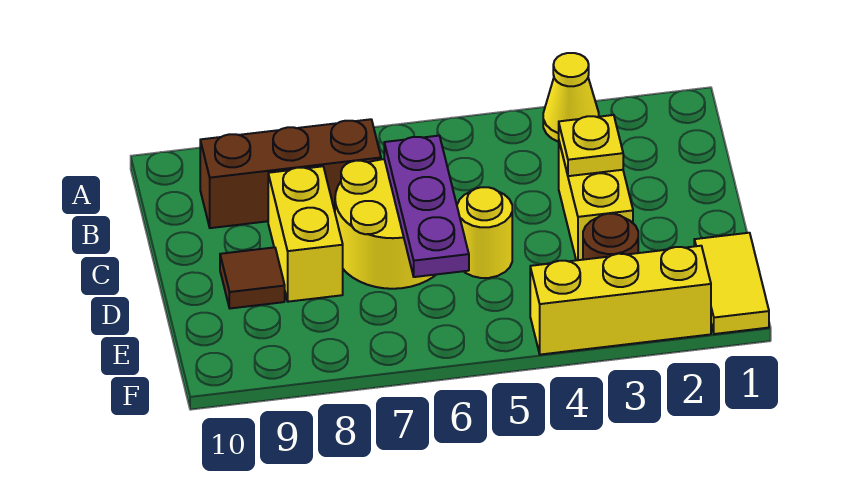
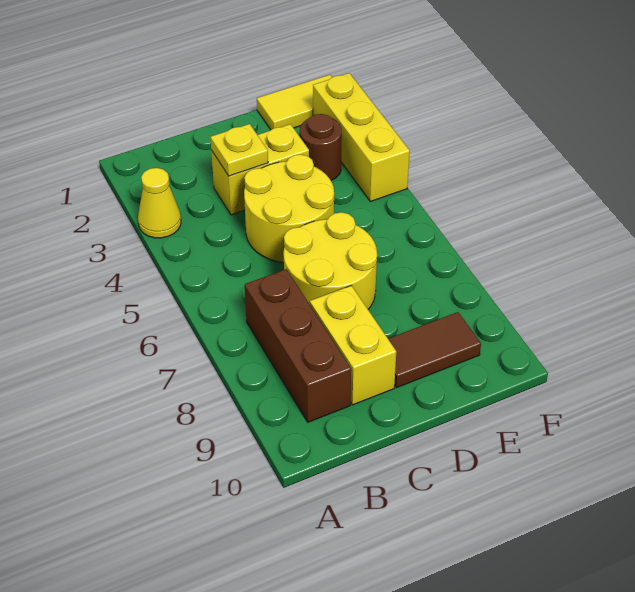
purple 1x3 plate [384,136,469,277] -> none
yellow 1x2 brick [268,166,343,302] -> yellow 1x2 brick turned to [310,286,396,405]
yellow 1x1 round brick [457,187,512,278] -> yellow 2x2 round brick [244,155,334,262]
brown 1x1 tile [220,247,285,308] -> brown 1x2 tile [388,312,481,388]

